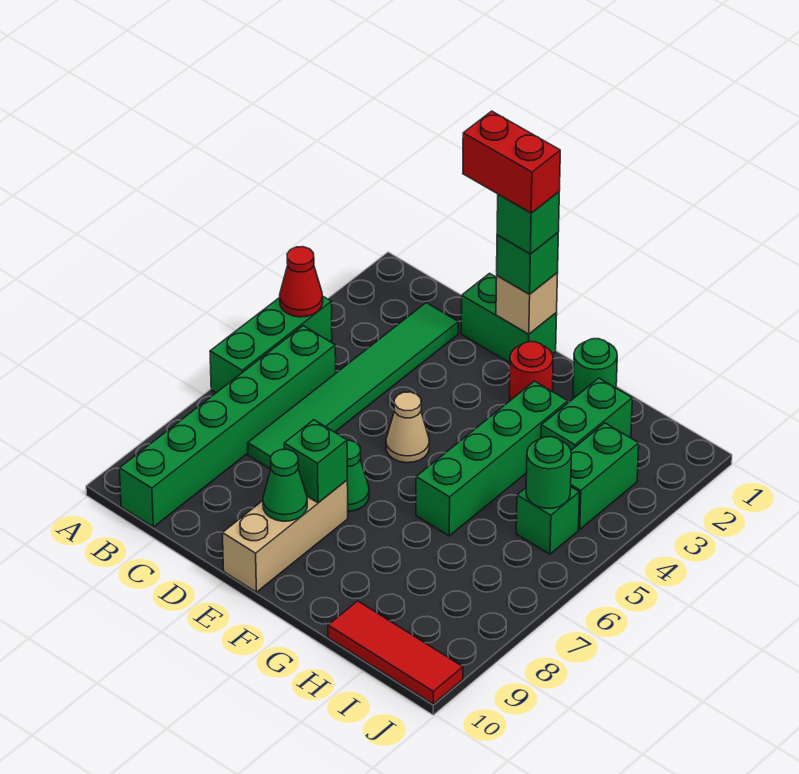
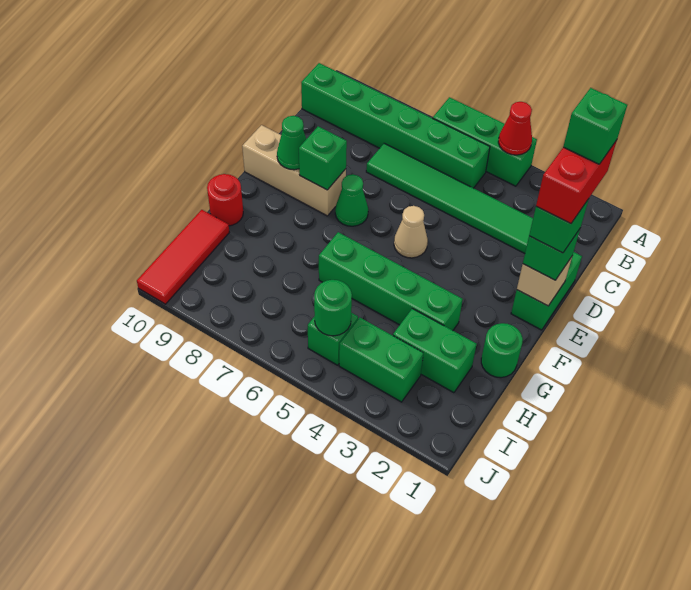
none -> green 1x1 brick [563,88,627,164]
red 1x1 round brick [509,342,553,400] -> red 1x1 round brick moved to [207,174,243,226]

